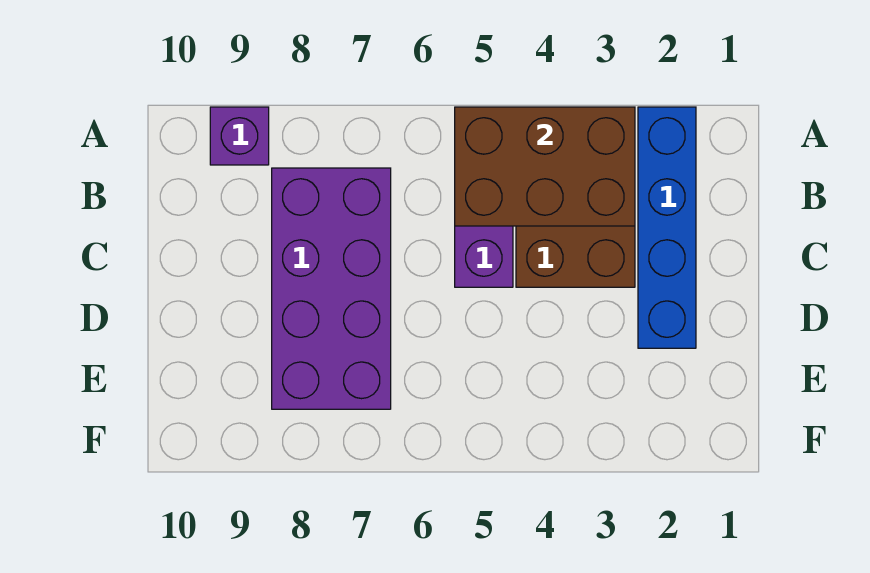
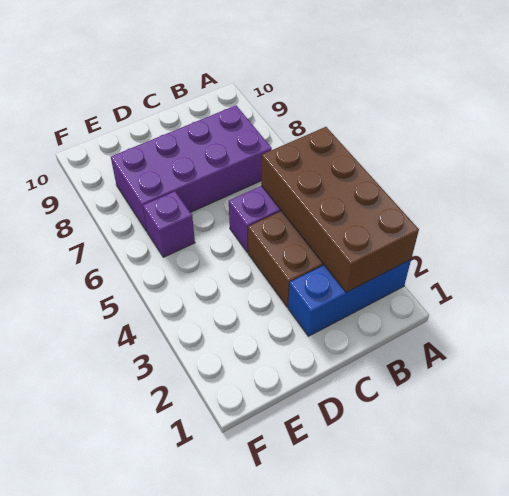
blue 1x4 brick [638,107,696,348] -> blue 1x3 brick [288,260,411,336]
brown 2x3 brick [455,107,635,226] -> brown 2x4 brick [261,127,419,292]
purple 1x1 brick [210,107,269,165] -> purple 1x1 brick moved to [143,191,195,257]

